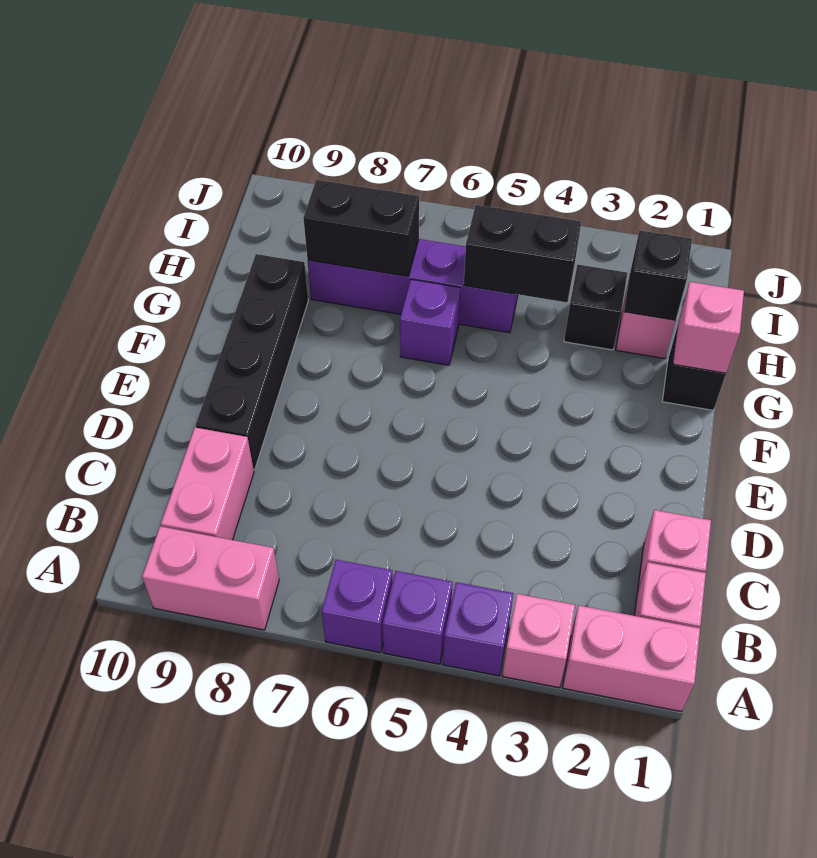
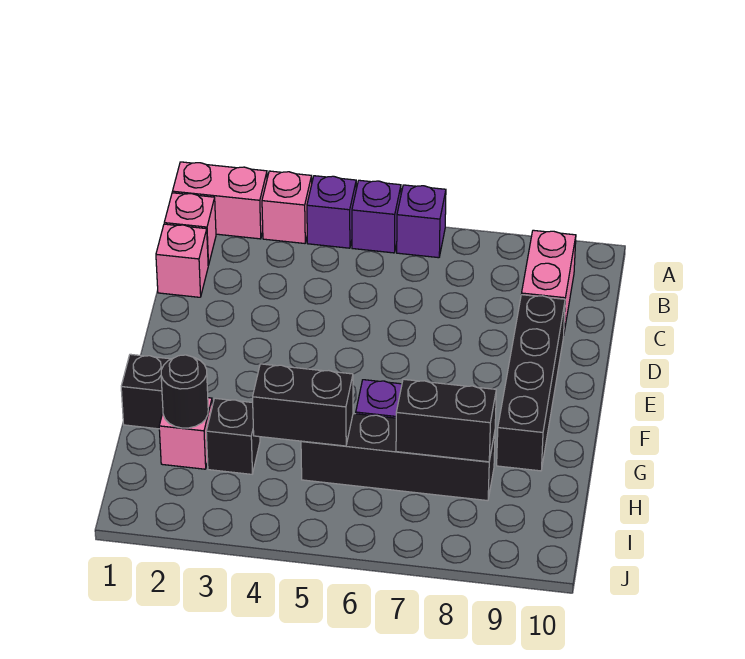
pink 1x2 brick [142,526,279,630] -> none
pink 1x1 brick [673,282,744,373] -> none
black 1x1 brick [624,230,692,321] -> black 1x1 round brick [161,355,208,428]
purple 1x4 brick [308,239,518,333] -> black 1x4 brick [301,414,495,501]

